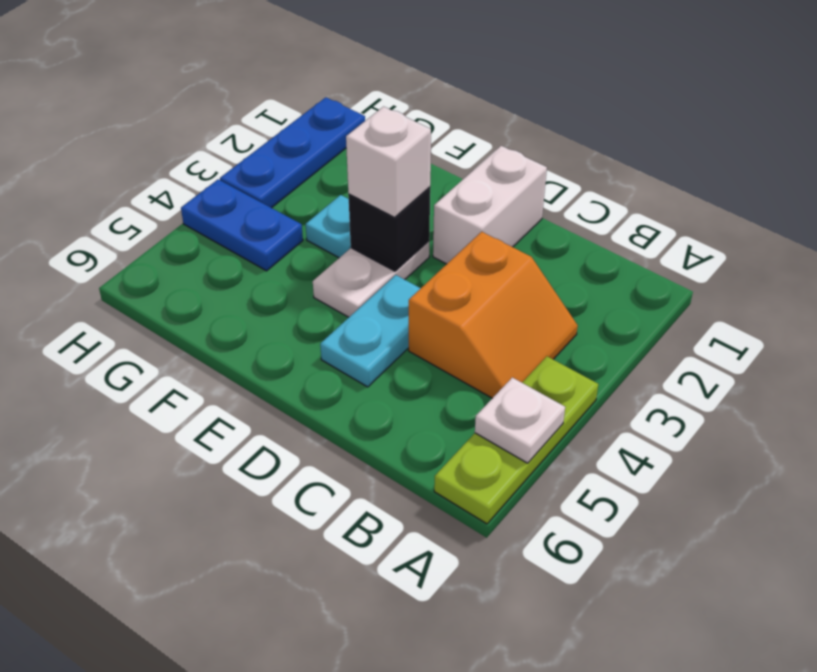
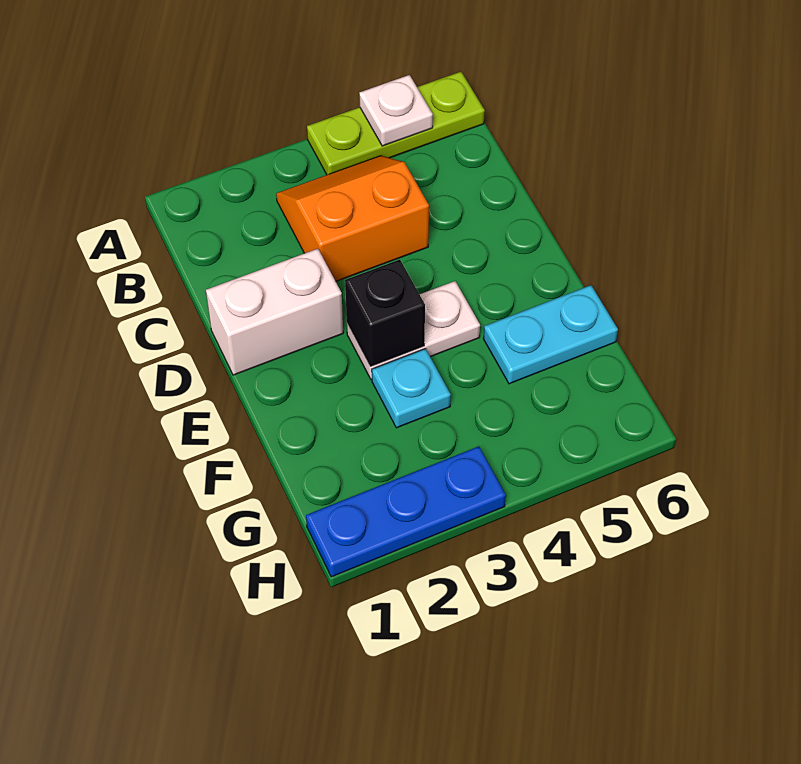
cyan 1x2 plate [320,275,421,387] -> cyan 1x2 plate moved to [483,285,618,384]
white 1x1 brick [346,107,431,217] -> none
blue 1x2 plate [181,179,303,271] -> none

